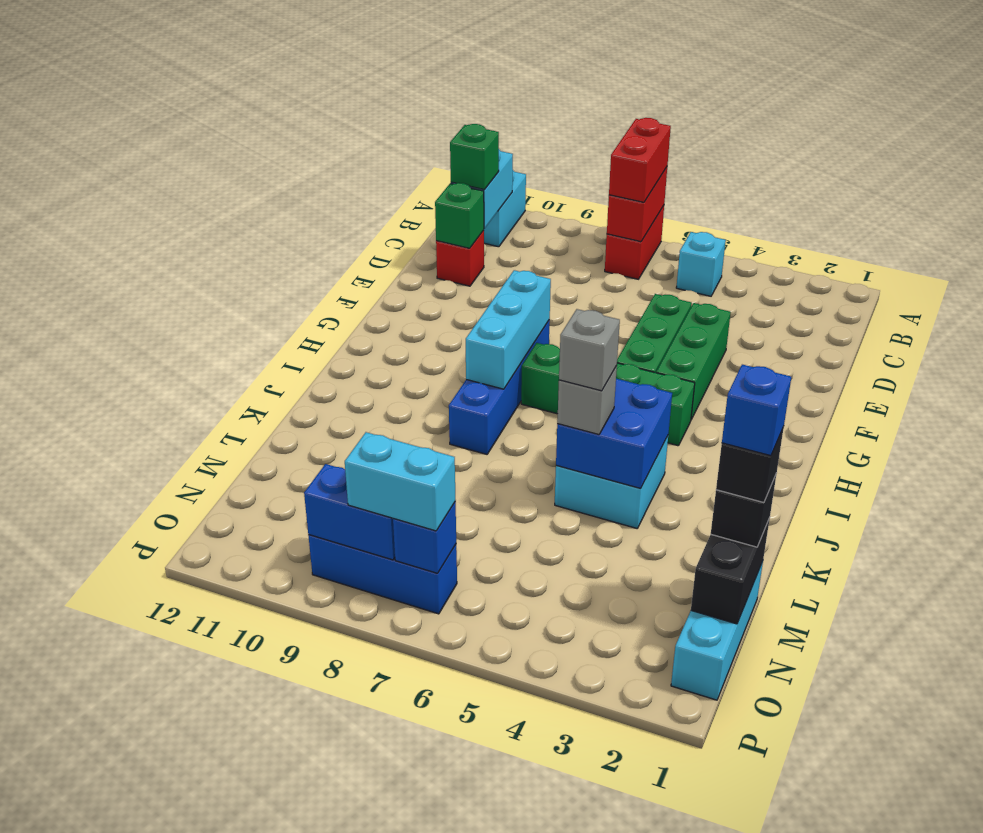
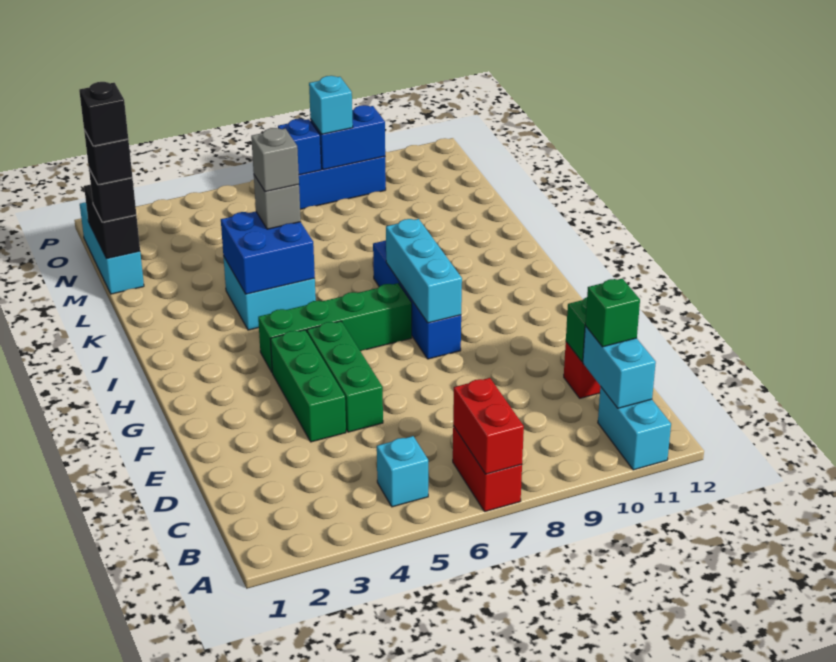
red 1x2 brick [609,118,671,202] -> none
blue 1x1 brick [722,365,791,456] -> black 1x1 brick [79,82,128,146]
cyan 1x2 brick [345,432,456,531] -> cyan 1x1 brick [309,76,353,134]

